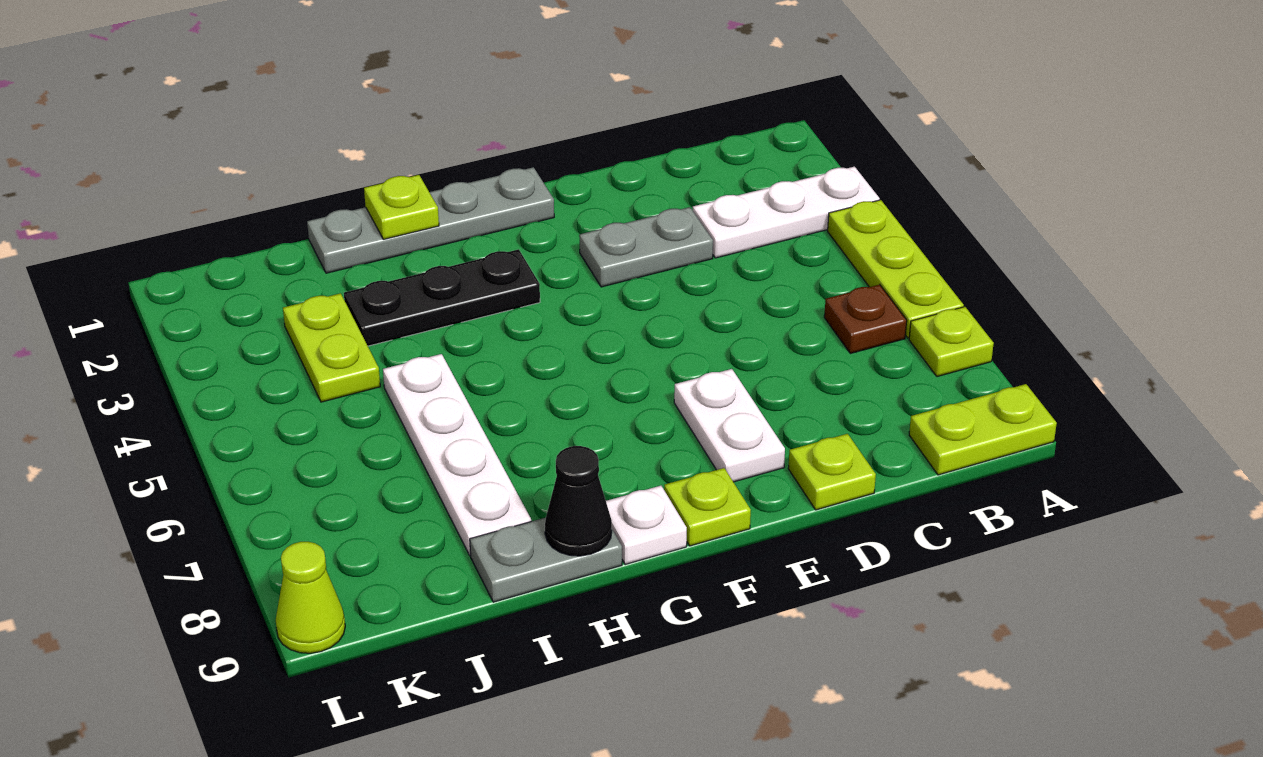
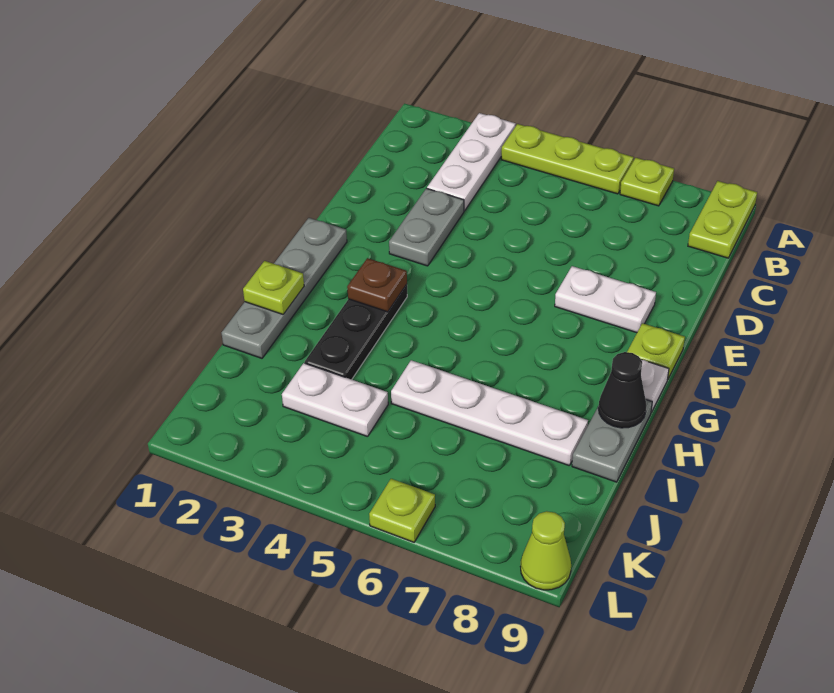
brown 1x1 plate [824,285,907,354] -> brown 1x1 plate moved to [347,258,407,312]
lime 1x1 plate [788,434,876,510] -> lime 1x1 plate moved to [369,479,435,542]
lime 1x2 plate [283,293,380,402] -> white 1x2 plate [282,363,388,437]

